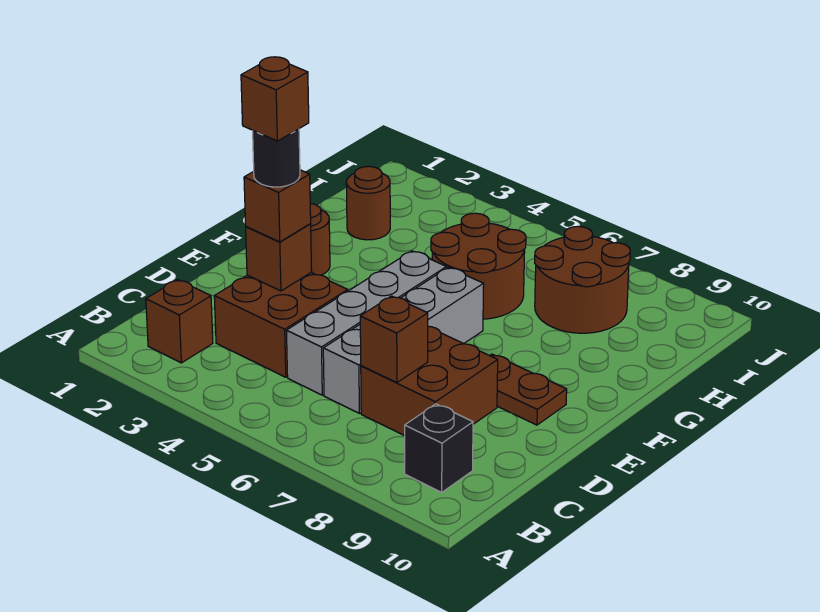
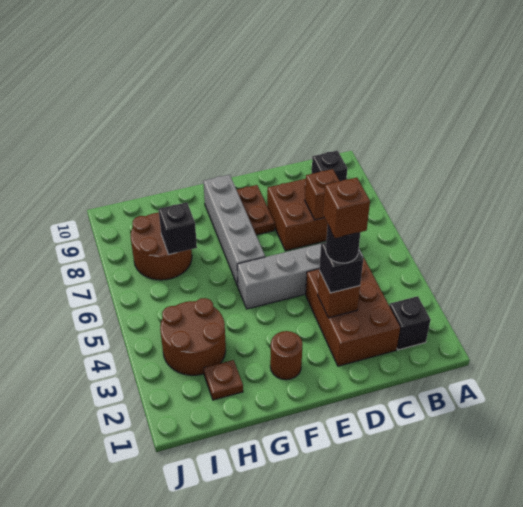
brown 1x1 brick [146,280,213,363] -> black 1x1 brick [389,296,431,350]
brown 2x2 brick [214,272,348,377] -> brown 2x3 brick [306,258,400,366]
grey 1x4 brick [323,267,484,413] -> grey 1x4 brick turned to [203,175,265,286]
brown 1x1 brick [244,170,311,242] -> black 1x1 brick [319,242,363,293]
brown 2x2 round brick [431,213,526,319] -> brown 2x2 round brick moved to [160,298,226,375]
brown 1x1 round brick [346,166,390,240] -> brown 1x1 plate [204,360,243,400]
none -> black 1x1 brick [159,202,197,255]

